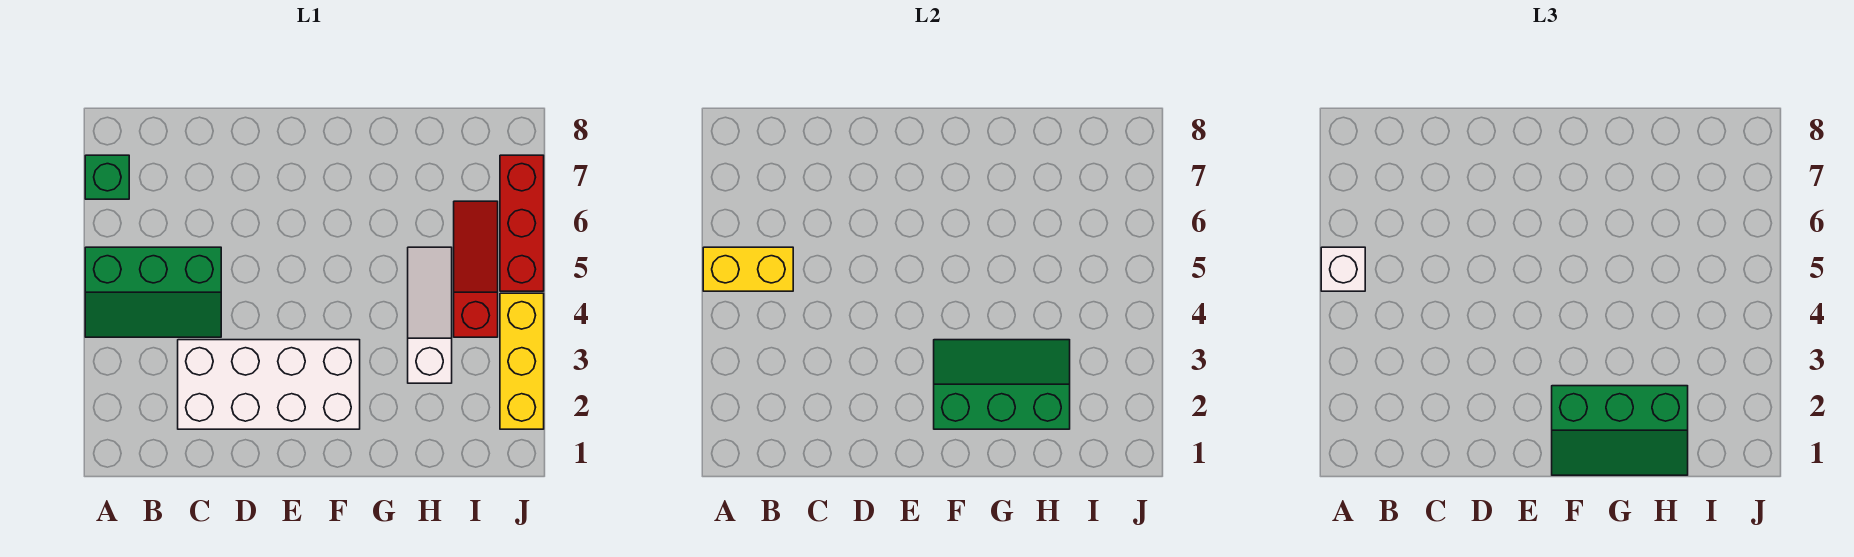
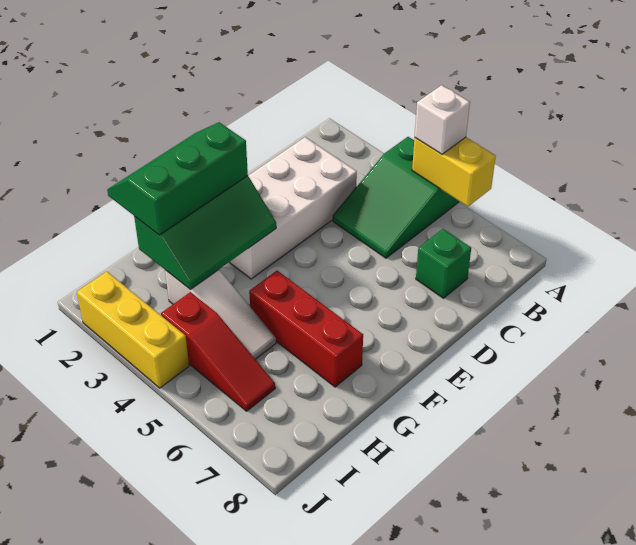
green 2x3 slope [85,247,221,337] -> green 2x3 slope turned to [333,137,459,258]
yellow 1x2 brick [703,247,793,291] -> yellow 1x2 brick turned to [412,137,496,207]
green 1x1 brick [85,155,129,199] -> green 1x1 brick moved to [416,229,471,298]
red 1x3 brick [500,155,544,291] -> red 1x3 brick moved to [249,271,363,387]

